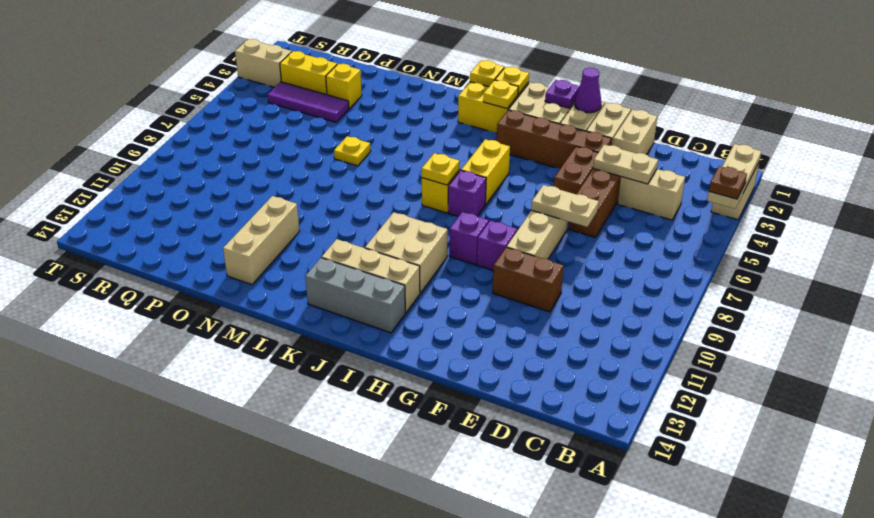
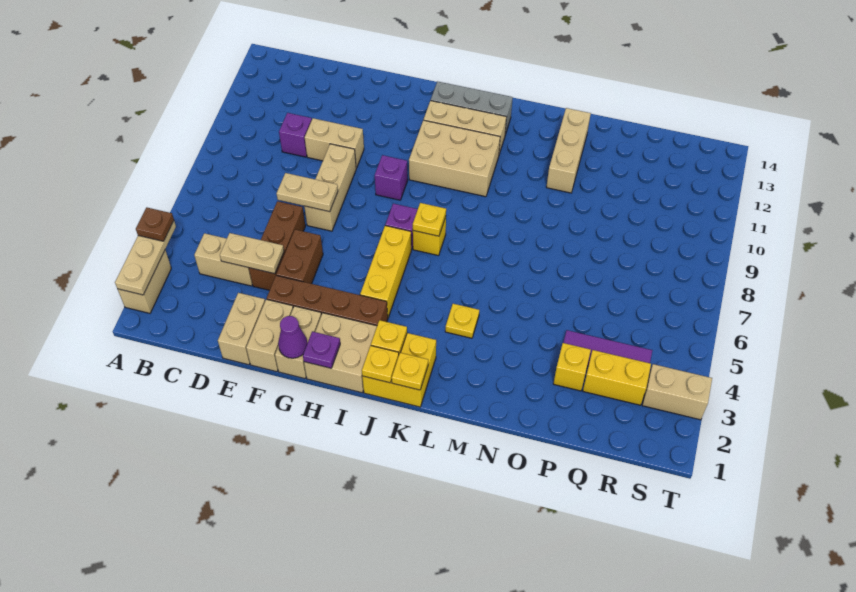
brown 1x2 brick [493,247,564,312] -> tan 1x2 brick [305,118,364,168]
purple 1x1 brick [477,220,517,270] -> purple 1x1 brick moved to [279,113,312,157]
yellow 1x2 brick [461,139,510,205] -> yellow 1x3 brick [360,226,411,318]
tan 2x2 brick [365,212,448,293] -> tan 2x3 brick [409,120,500,197]
yellow 1x1 plate [334,136,371,166] -> yellow 1x1 plate moved to [445,304,479,338]

